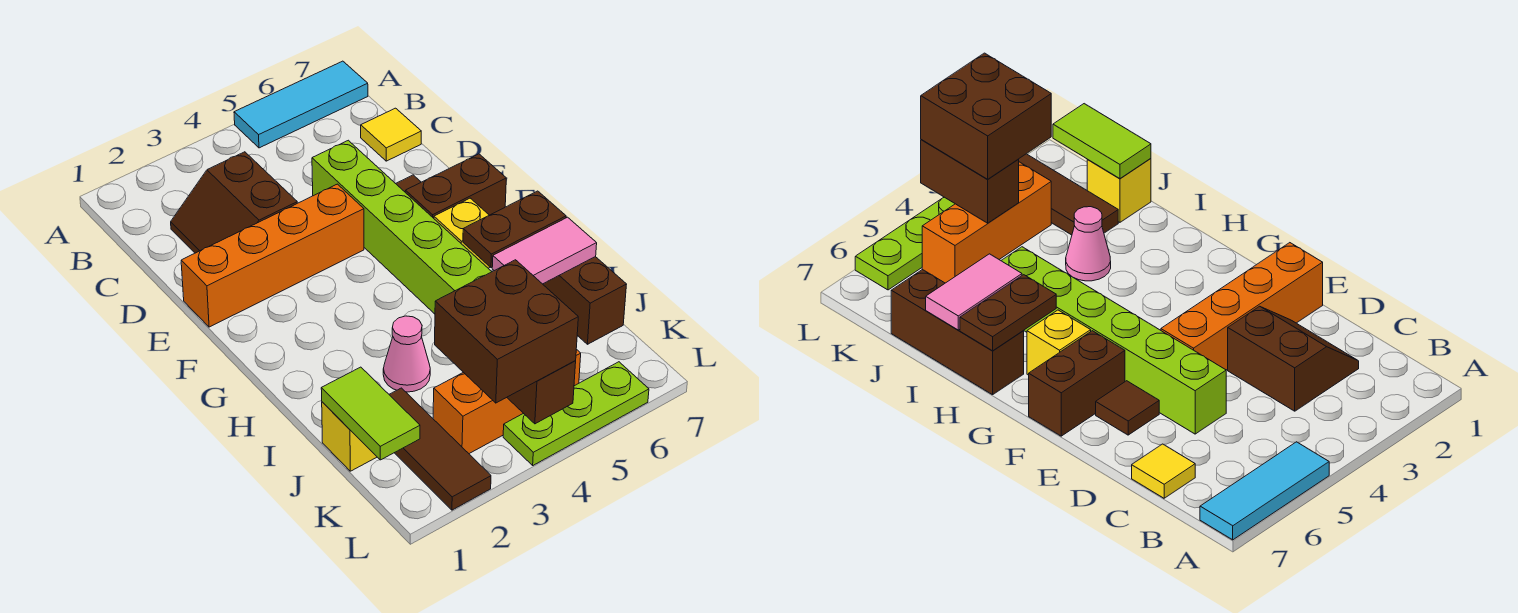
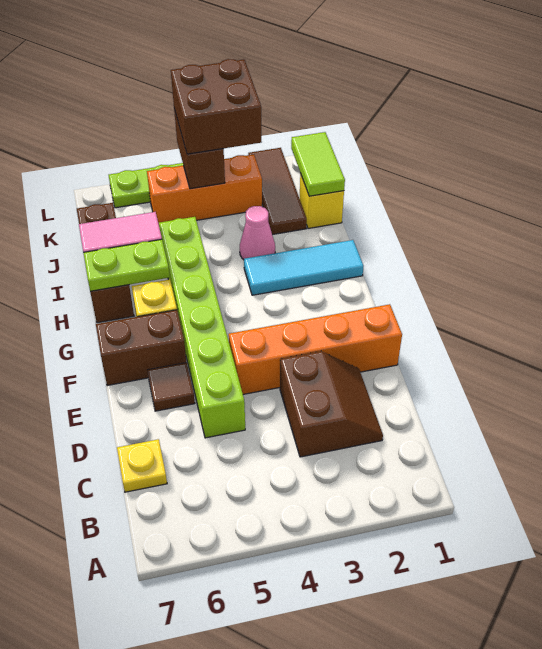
cyan 1x3 tile [234,61,368,148] -> cyan 1x3 tile moved to [244,240,363,295]
yellow 1x1 tile [361,108,421,161] -> yellow 1x1 plate [117,439,167,492]
brown 1x2 plate [463,191,566,268] -> lime 1x2 plate [83,239,170,292]

